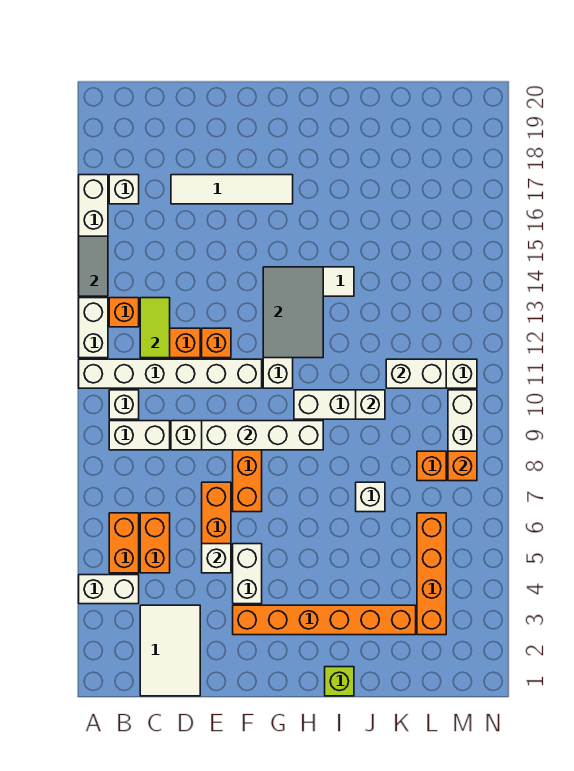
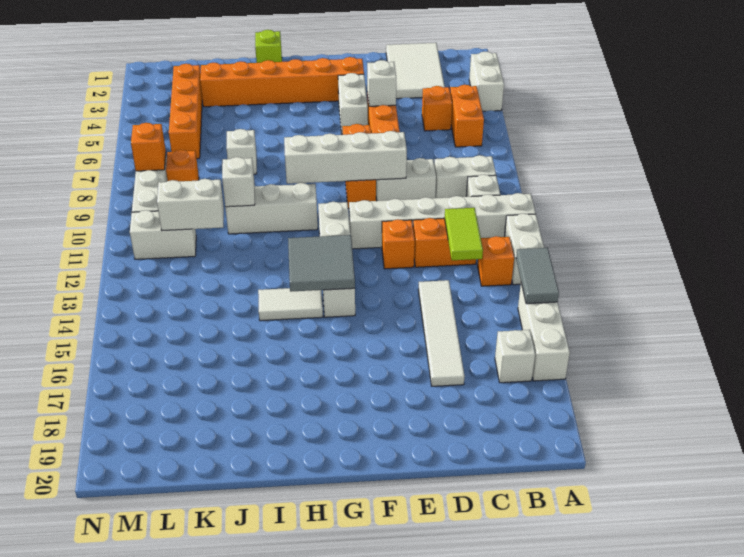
white 1x2 brick [79,575,139,604] -> white 1x2 brick turned to [469,52,504,111]
orange 1x2 brick [140,513,170,573] -> orange 1x1 brick [422,86,452,131]
white 1x4 tile [171,175,293,204] -> white 1x4 tile turned to [418,280,465,386]
grey 2x3 tile [263,267,323,358] -> grey 2x2 tile [288,235,355,292]

